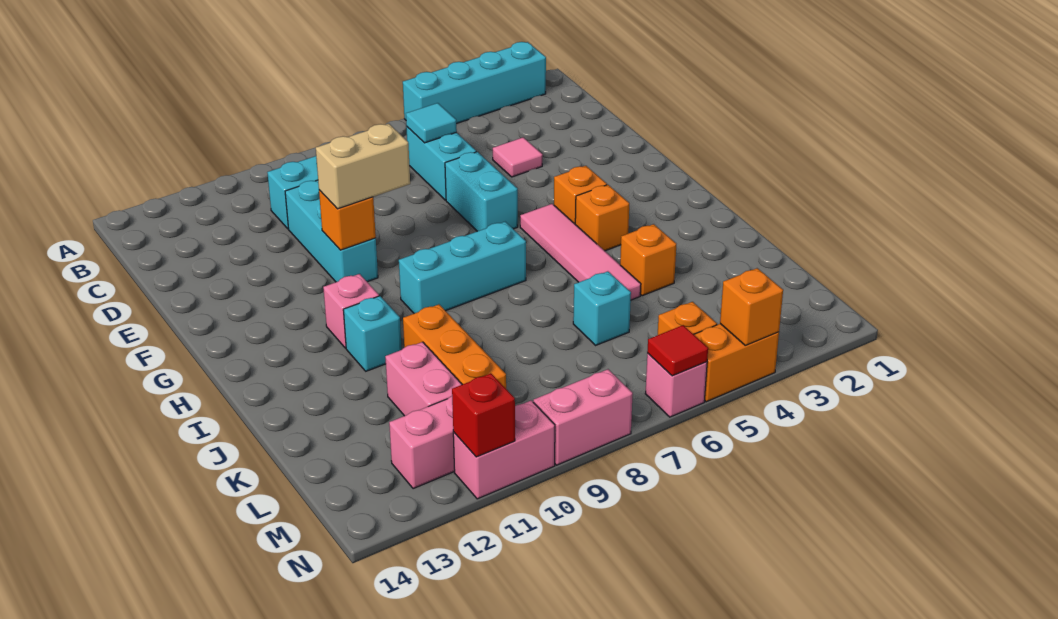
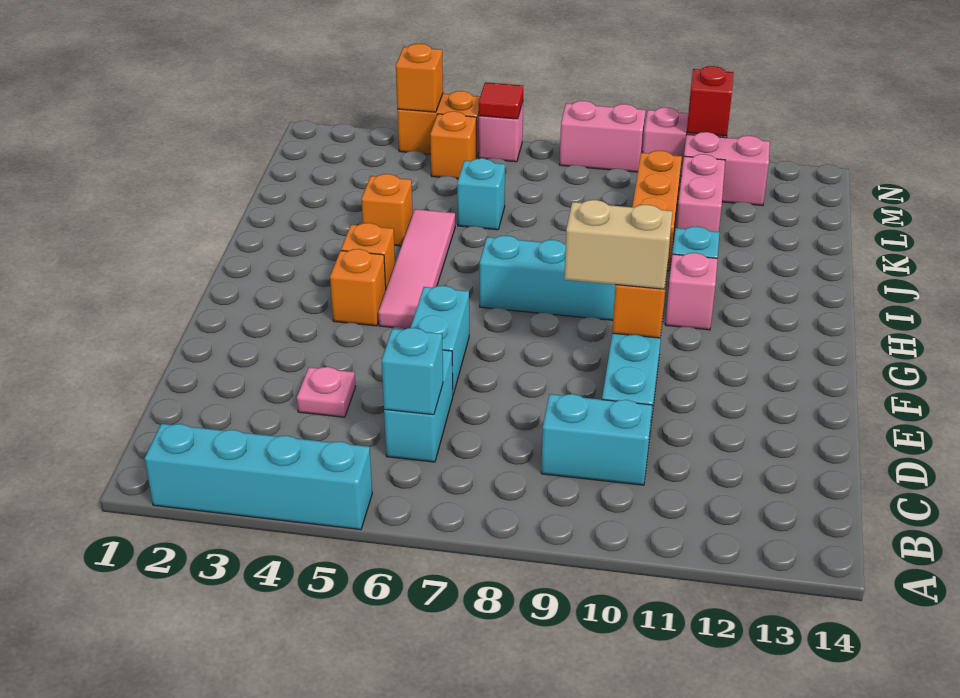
cyan 1x1 tile [406,103,457,143] -> cyan 1x1 brick [382,328,443,415]
pink 1x1 tile [493,137,543,177] -> pink 1x1 plate [297,367,356,417]

